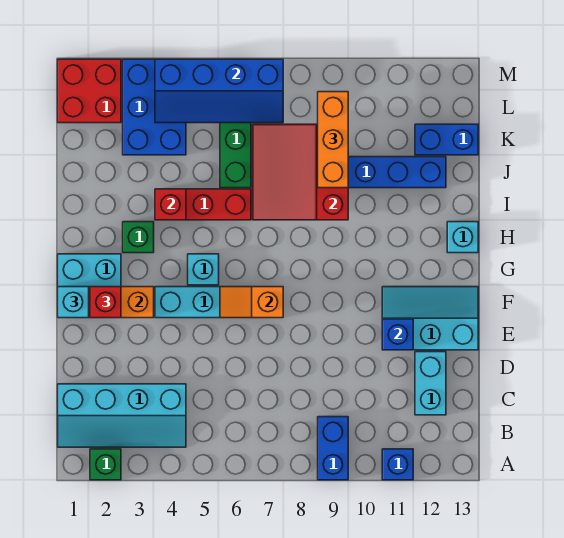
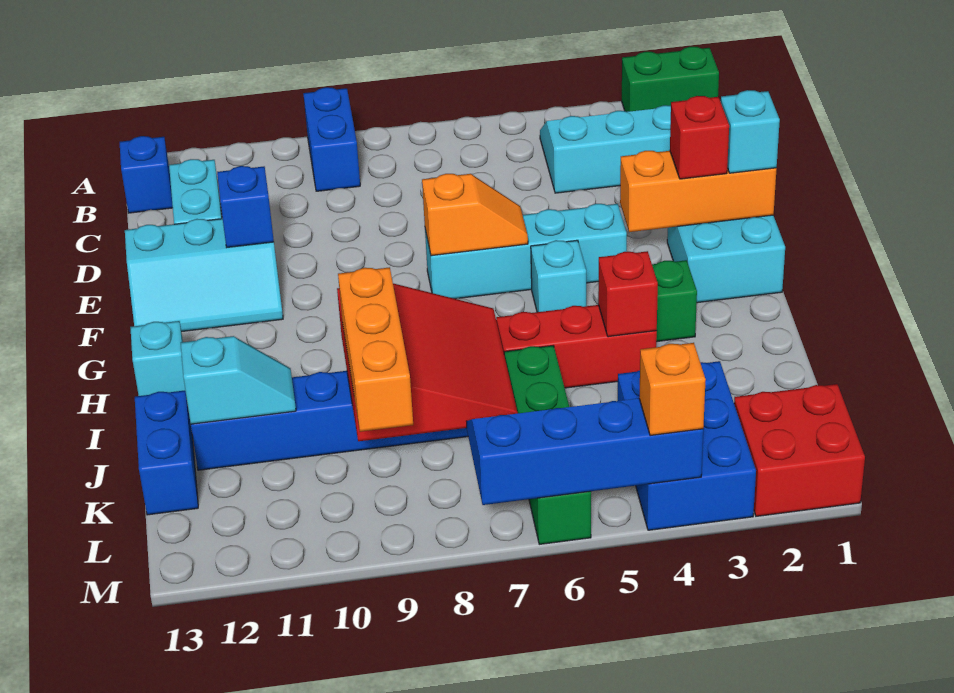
green 1x1 brick [90,449,121,480] -> green 1x2 brick [622,47,719,112]
blue 1x1 brick [382,449,413,480] -> blue 1x1 brick moved to [120,136,173,213]
none -> cyan 1x2 slope [181,336,296,424]
blue 1x2 brick [415,124,478,155] -> blue 1x2 brick turned to [135,391,198,515]
none -> orange 1x1 brick [639,343,706,436]

